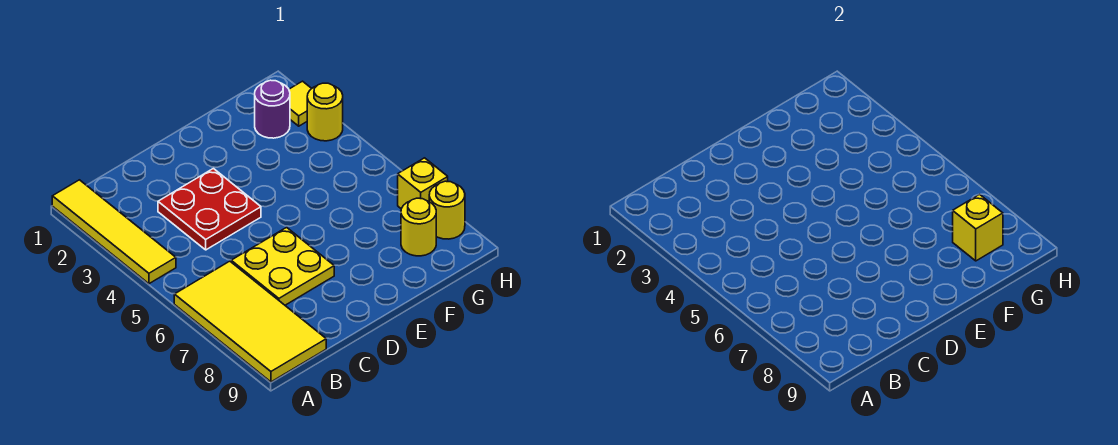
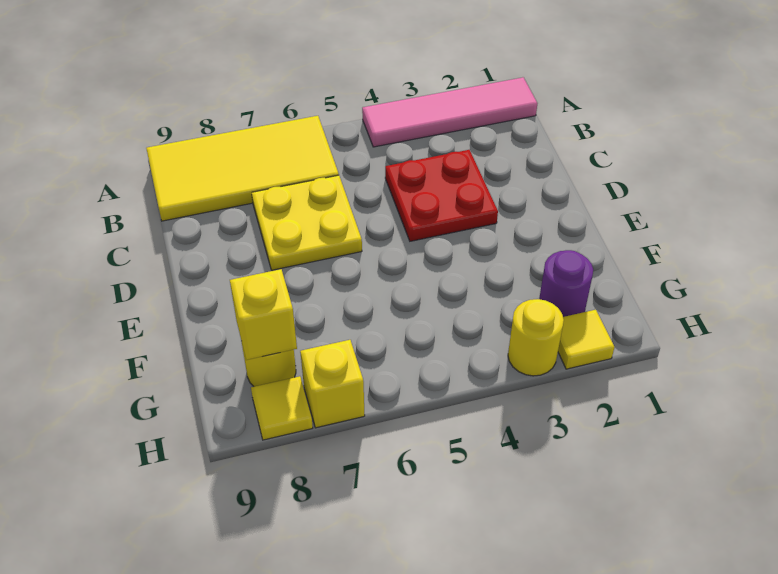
yellow 1x4 tile [52,180,176,284] -> pink 1x4 tile [362,77,537,147]
yellow 1x1 round brick [429,181,465,239] -> yellow 1x1 tile [251,376,313,440]

